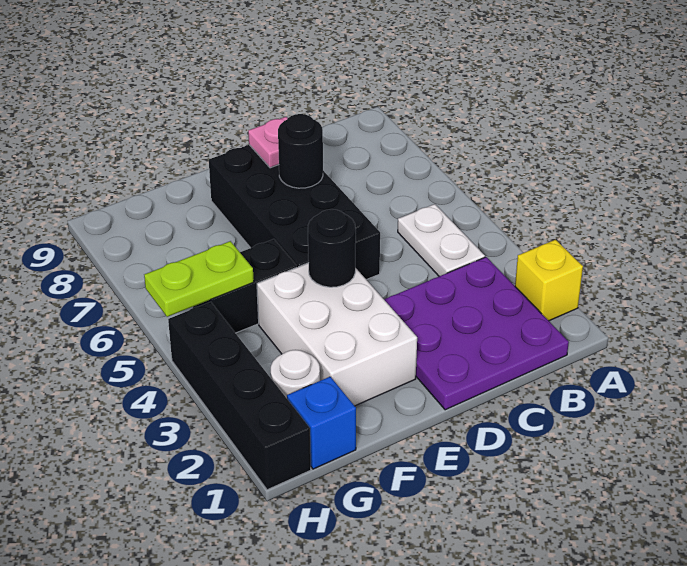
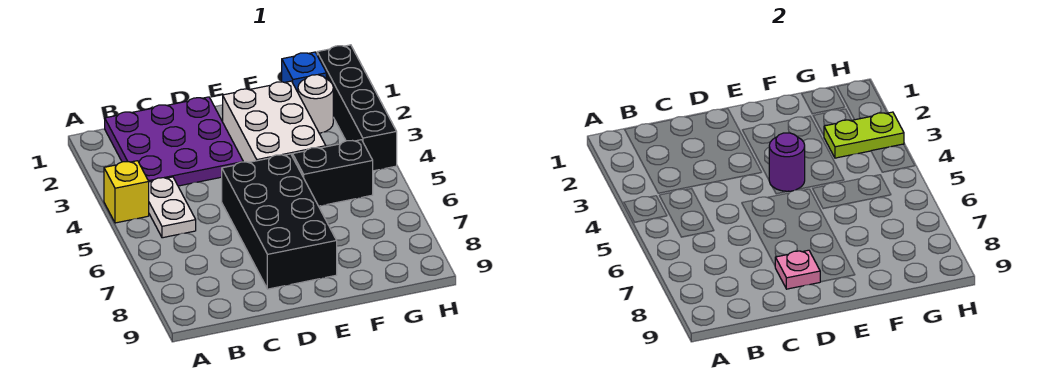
yellow 1x1 brick [515,240,583,321] -> yellow 1x1 brick moved to [104,161,149,223]
black 1x1 round brick [278,114,323,188] -> none
black 1x1 round brick [308,209,356,287] -> purple 1x1 round brick [769,133,805,191]
lime 1x2 plate [144,241,254,317] -> lime 1x2 plate moved to [824,112,904,158]

